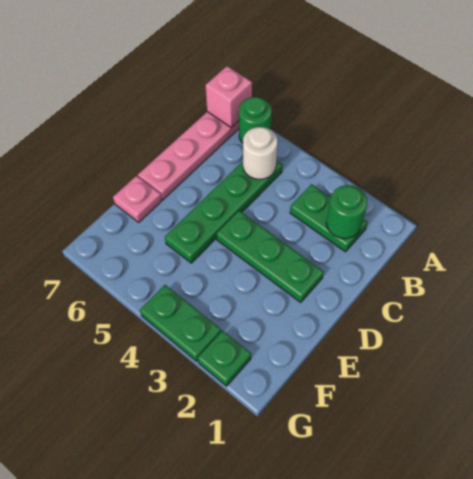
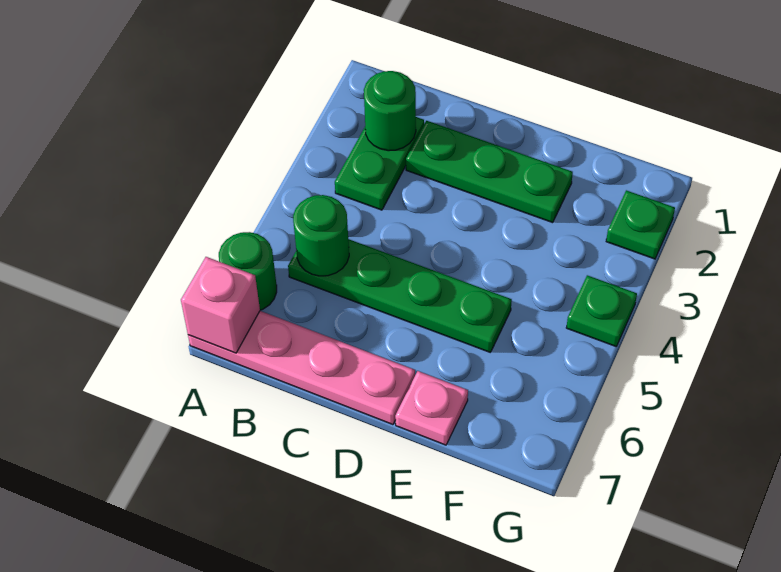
white 1x1 round brick [243,127,278,179] -> green 1x1 round brick [293,195,349,276]
green 1x3 plate [216,211,324,303] -> green 1x3 plate turned to [406,121,573,223]
green 1x2 plate [140,285,221,361] -> green 1x1 plate [566,275,637,346]

